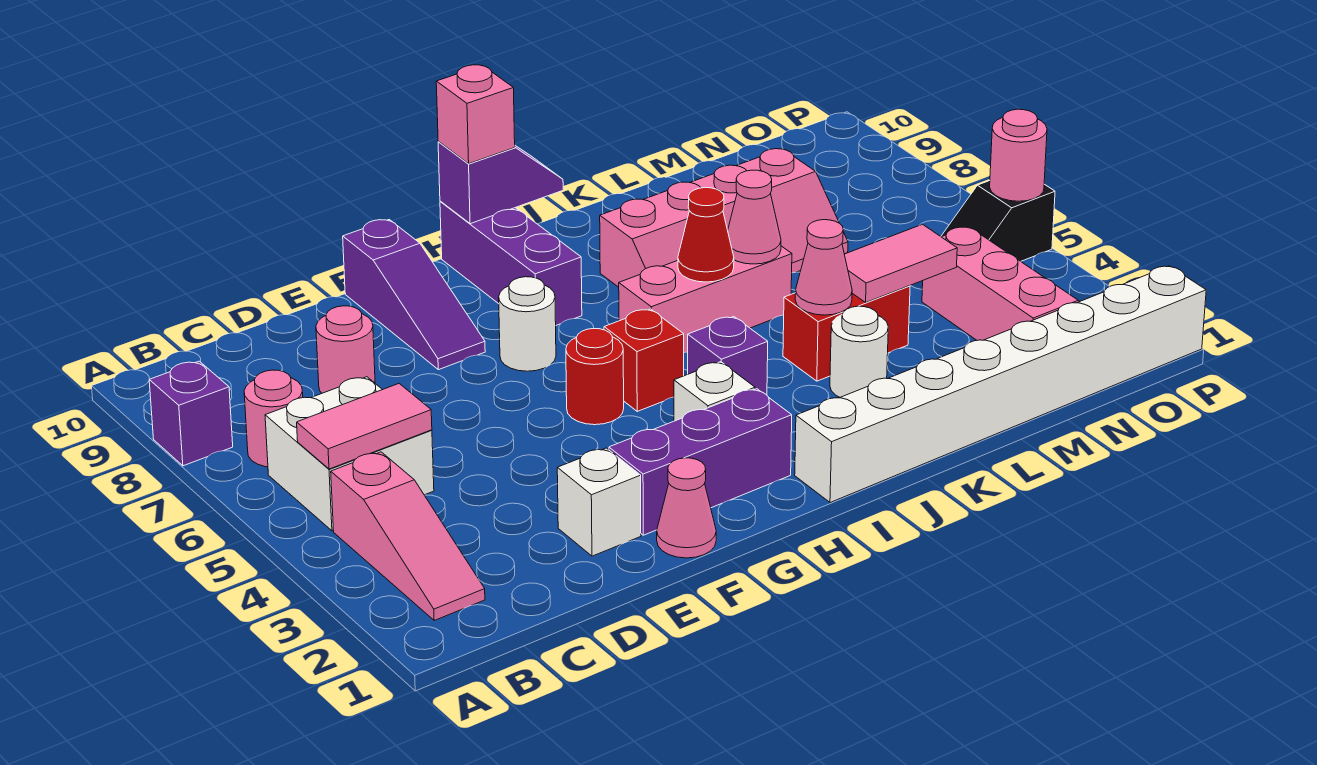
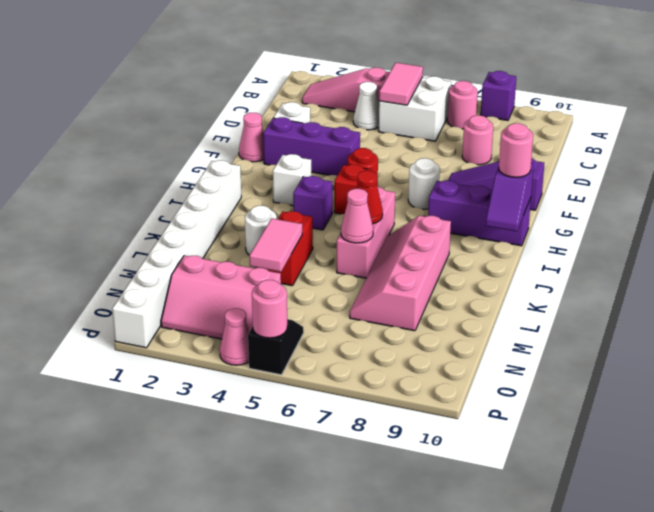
none -> white 1x1 cone [353,82,379,130]
purple 1x3 brick [609,389,792,535] -> purple 1x3 brick turned to [263,117,360,176]
pink 1x1 brick [436,65,515,164] -> pink 1x1 round brick [499,123,533,177]
pink 1x1 cone [795,220,852,315] -> pink 1x1 cone moved to [220,308,249,365]

